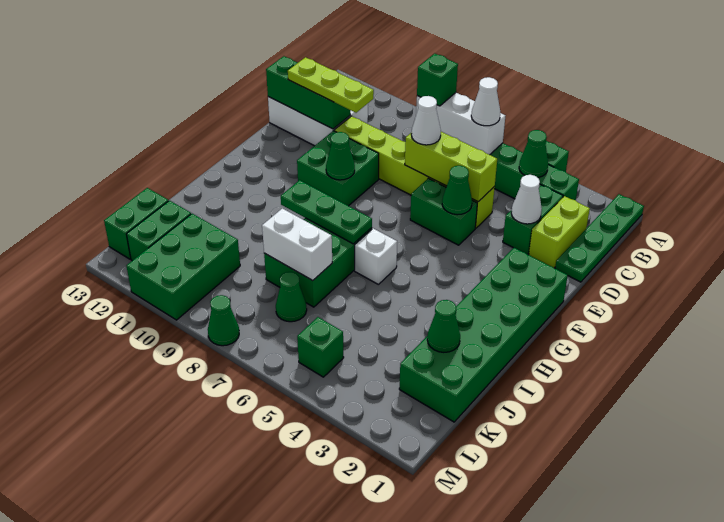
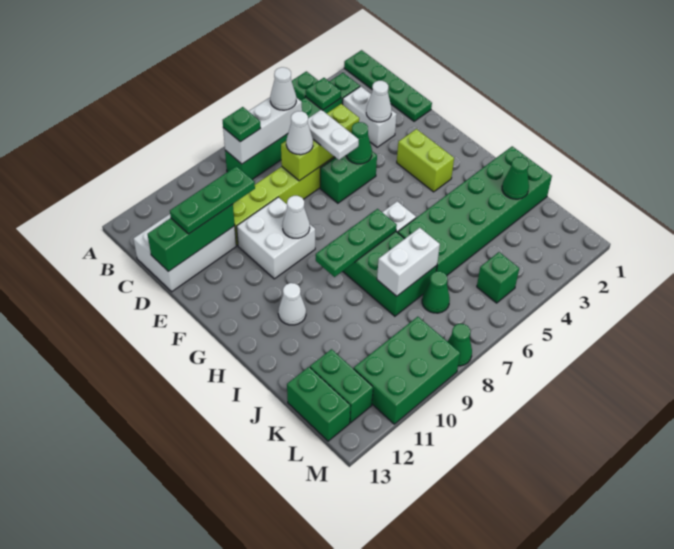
green 1x1 cone [519,130,548,178] -> green 1x1 plate [306,78,341,110]
green 1x1 brick [417,53,458,106] -> green 1x1 plate [223,107,261,142]
lime 1x2 brick [529,196,590,268] -> lime 1x2 brick moved to [397,129,454,192]
green 1x2 brick [503,184,563,254] -> white 1x2 brick [343,86,397,147]
none -> white 1x2 plate [308,110,359,160]
lime 1x3 plate [288,57,374,113] -> green 1x3 plate [170,166,255,234]
green 2x2 brick [297,131,379,206] -> white 2x2 brick [237,197,315,279]
green 2x6 brick [399,248,568,422] -> green 2x6 brick turned to [398,146,552,275]
green 1x1 cone [326,132,355,180] -> white 1x1 cone [282,196,310,238]
none -> white 1x1 cone [278,283,306,325]
green 2x3 brick [126,214,240,320] -> green 2x3 brick turned to [354,317,460,424]

